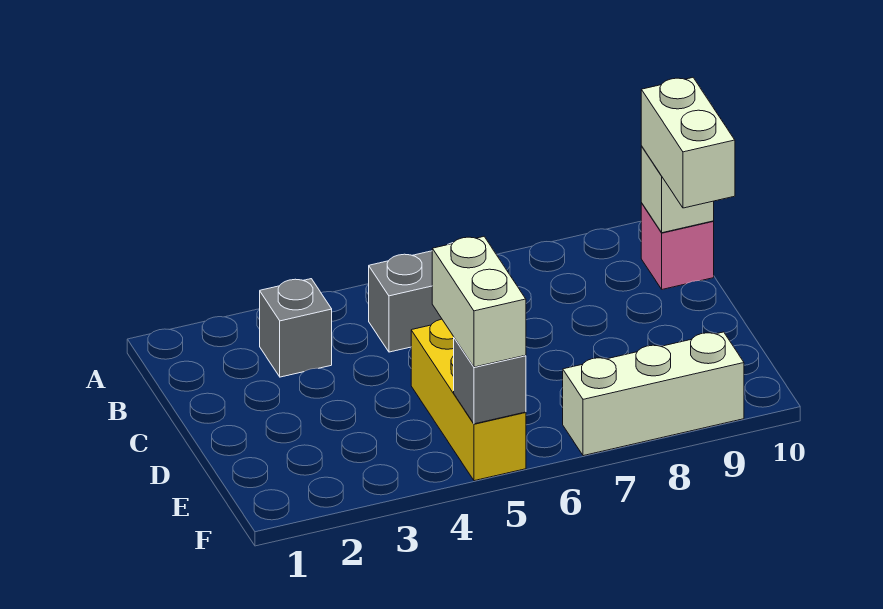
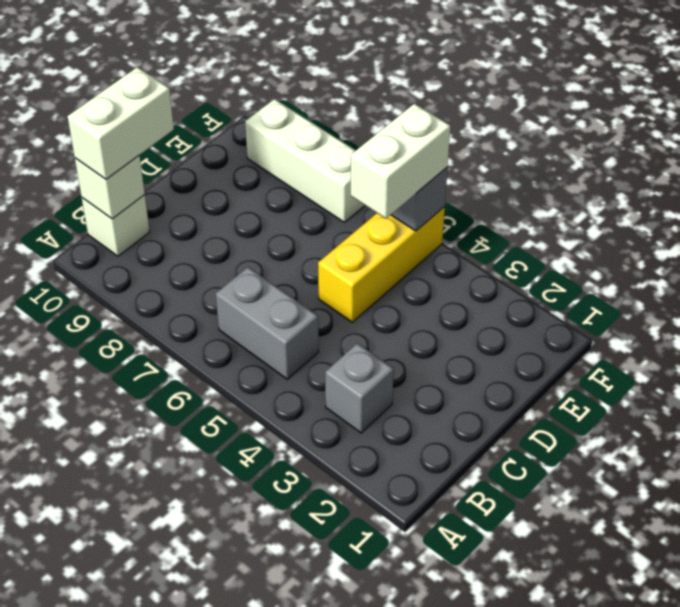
pink 1x1 brick [641,203,714,289] -> white 1x1 brick [82,195,150,256]

